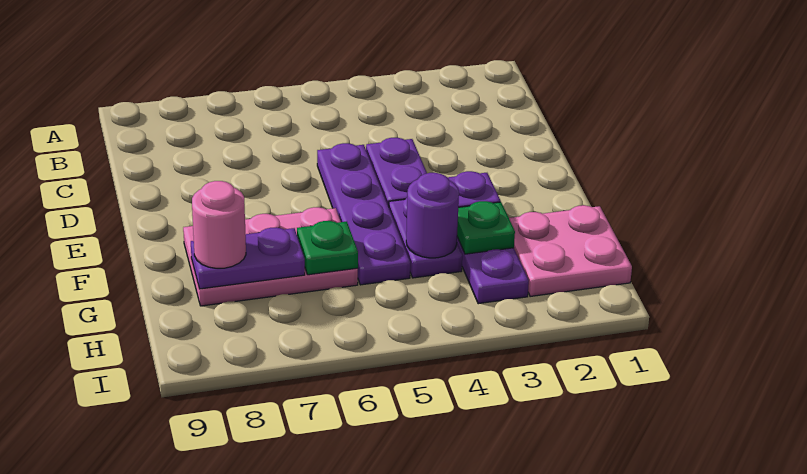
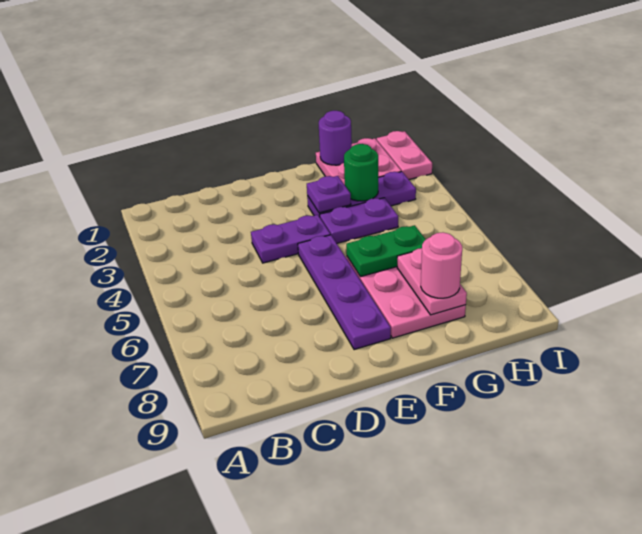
purple 1x4 plate [317,143,410,285] -> purple 1x4 plate turned to [298,235,391,350]
green 1x1 plate [457,201,515,254] -> green 1x1 round brick [344,144,378,201]
purple 1x1 round brick [406,173,459,258] -> purple 1x1 round brick moved to [319,111,352,165]
green 1x1 plate [297,221,358,275] -> green 1x2 plate [346,225,426,277]
purple 1x2 plate [191,227,305,289] -> pink 1x2 plate [397,248,467,315]
none -> pink 1x2 plate [377,131,432,180]

